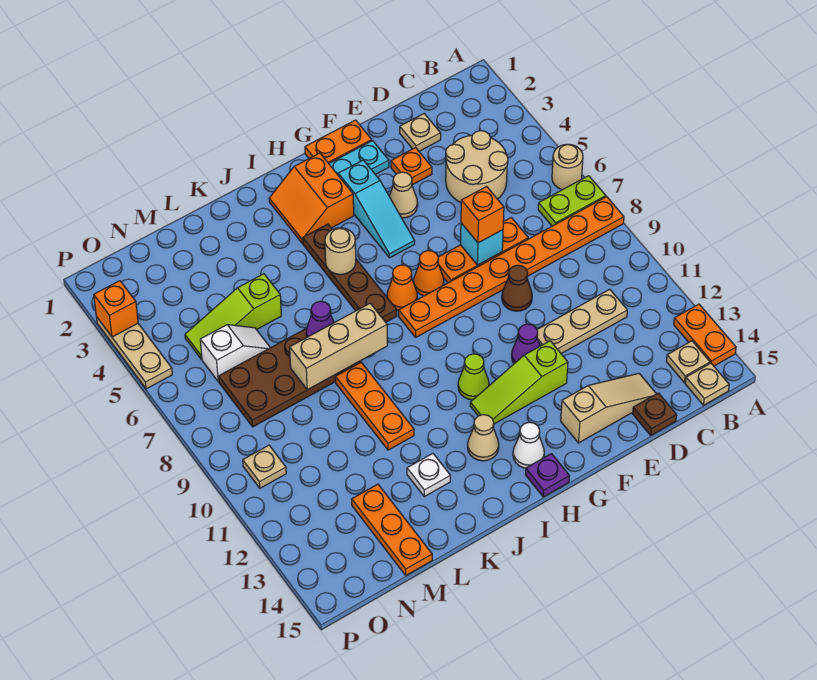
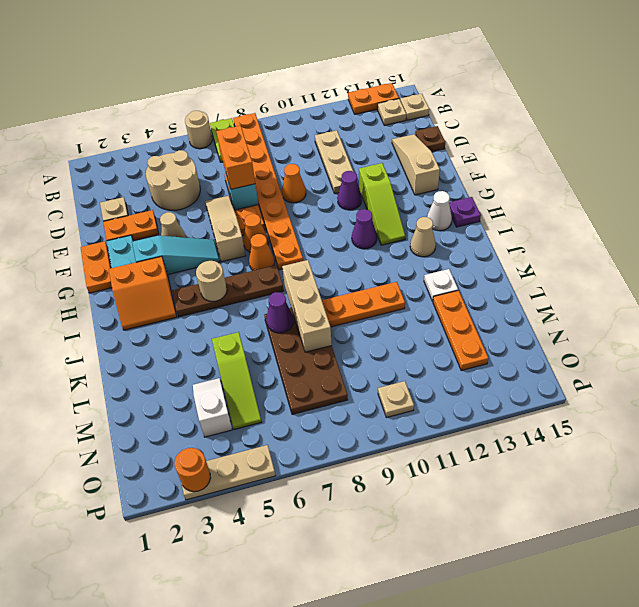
orange 1x1 plate [391,148,432,185] -> orange 1x2 plate [103,210,159,241]
none -> tan 1x3 slope [205,196,245,262]
orange 1x1 brick [461,186,504,243] -> orange 1x2 brick [216,126,255,189]
brown 1x1 cone [502,265,532,311] -> orange 1x1 cone [282,164,306,203]
lime 1x1 cone [458,354,489,400] -> purple 1x1 cone [352,209,377,249]
white 1x2 slope [200,325,270,381] -> white 1x2 slope moved to [193,378,232,437]
orange 1x3 plate [352,484,432,575] -> orange 1x3 plate turned to [433,290,488,371]
orange 1x1 brick [94,281,138,337] -> orange 1x1 round brick [175,448,211,492]

